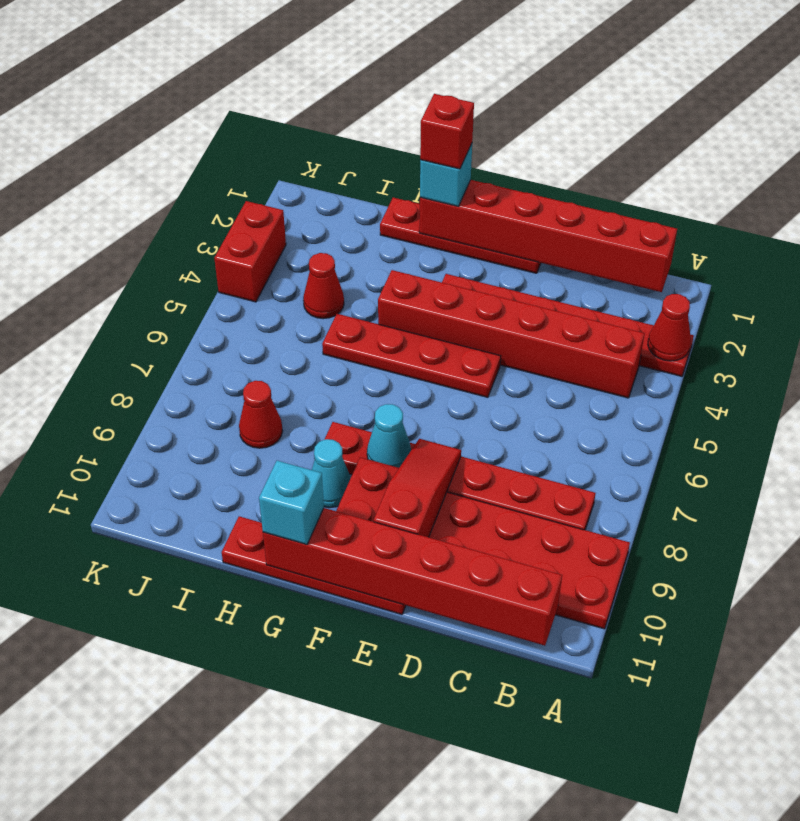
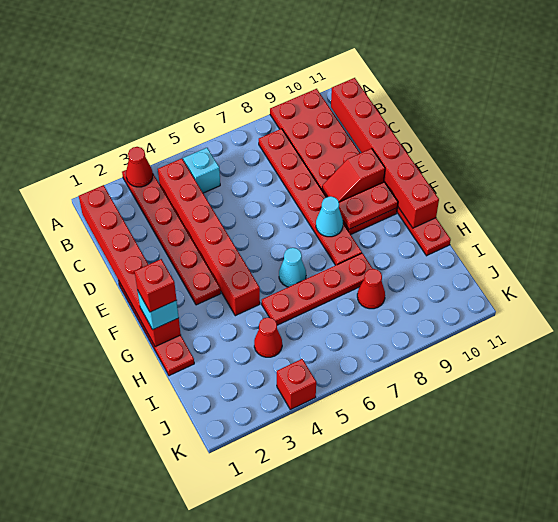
red 1x4 plate [322,314,501,397] -> red 1x4 plate turned to [262,253,373,325]
red 1x3 slope [374,439,461,537] -> red 1x2 slope [322,148,385,202]
cyan 1x1 cone [312,439,351,508] -> cyan 1x1 cone moved to [279,248,306,287]
cyan 1x1 brick [259,461,324,545] -> cyan 1x1 brick moved to [183,148,220,193]
red 1x2 brick [214,201,286,302] -> red 1x1 brick [277,359,316,410]

